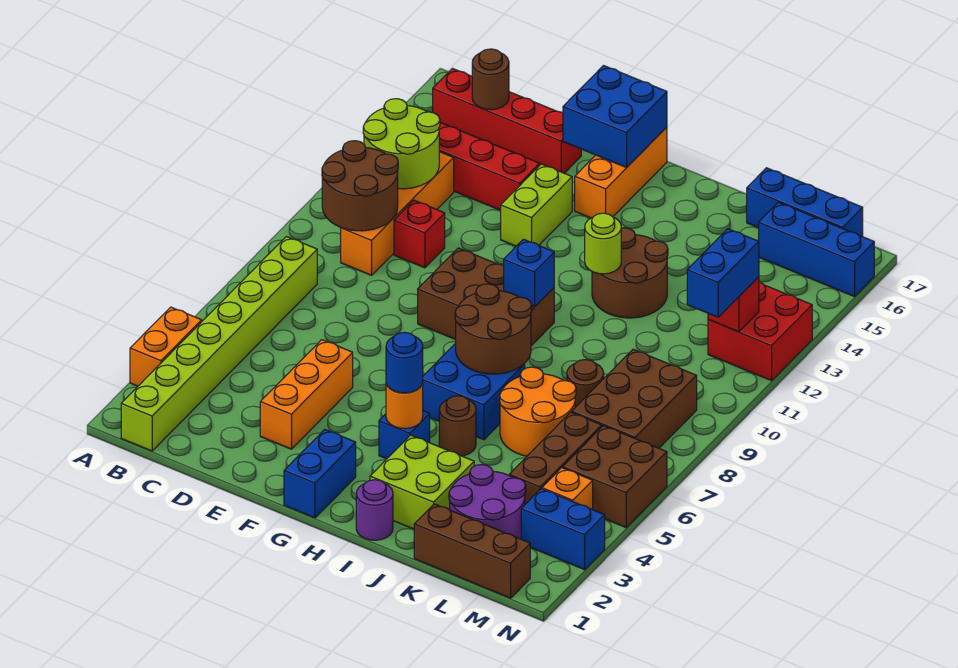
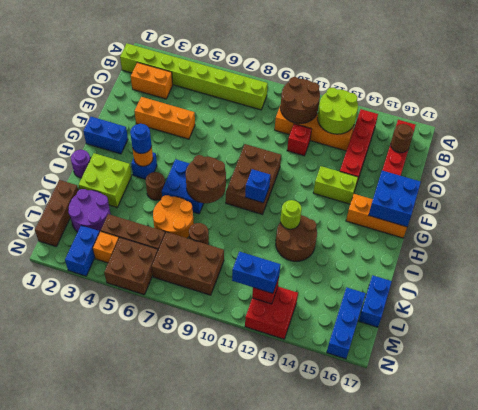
orange 1x2 brick [130,307,202,386] -> orange 1x2 brick moved to [131,62,173,99]
blue 1x3 brick [747,168,863,237] -> blue 1x2 brick [359,275,392,327]

